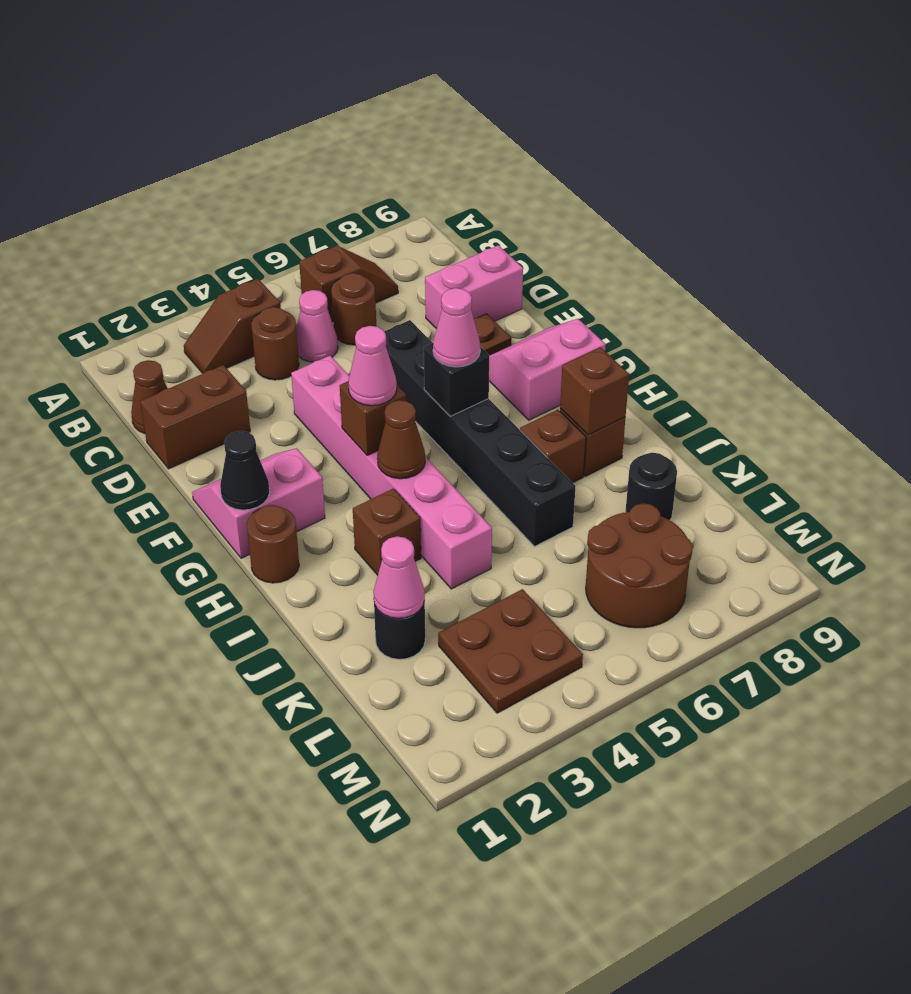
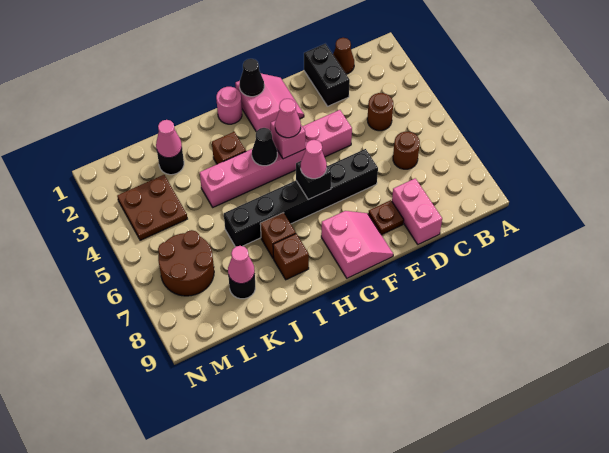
brown 1x2 slope [184,279,281,373] -> none
brown 1x2 slope [299,246,398,322] -> none
pink 1x1 cone [296,290,338,362] -> pink 1x1 cone moved to [228,246,255,284]
brown 1x2 brick [140,365,250,469] -> black 1x2 brick [304,44,350,106]
brown 1x1 brick [340,381,406,455] -> pink 1x1 brick [271,121,305,159]
brown 1x1 round brick [247,505,299,583] -> pink 1x1 round brick [216,87,242,124]
brown 1x1 cone [377,400,425,479] -> black 1x1 cone [252,128,277,166]
brown 1x1 brick [560,347,629,435] -> none

